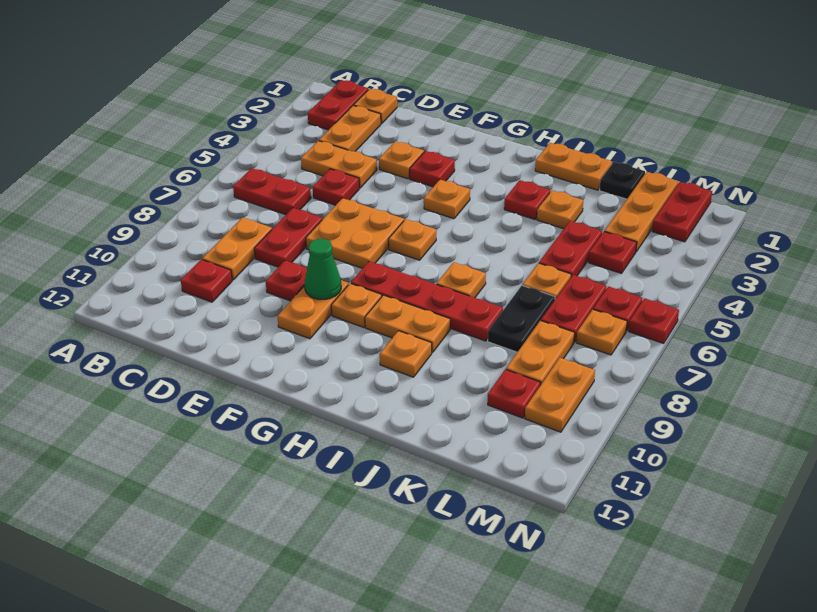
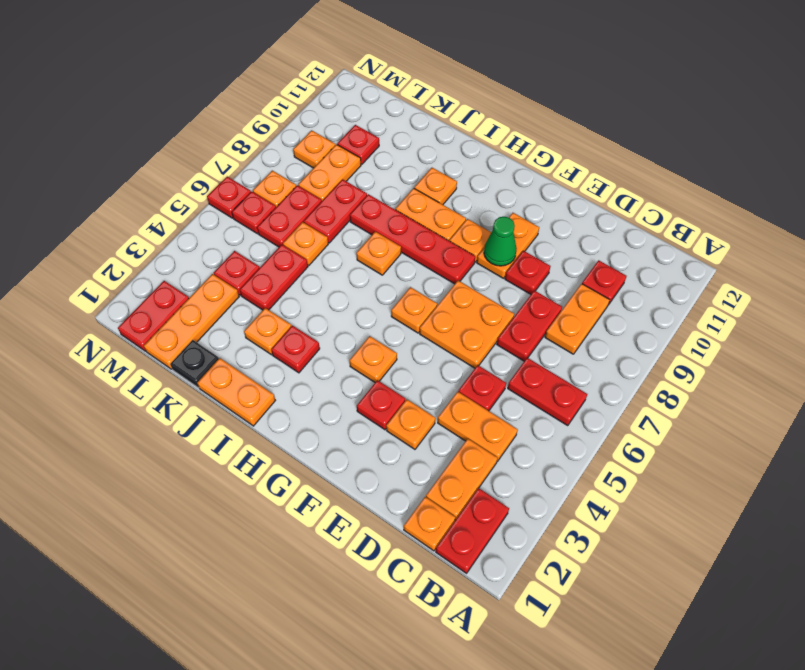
black 1x2 plate [488,285,555,352] -> red 1x2 plate [304,179,367,243]
orange 1x2 plate [525,358,595,432] -> orange 1x1 plate [293,130,335,168]

